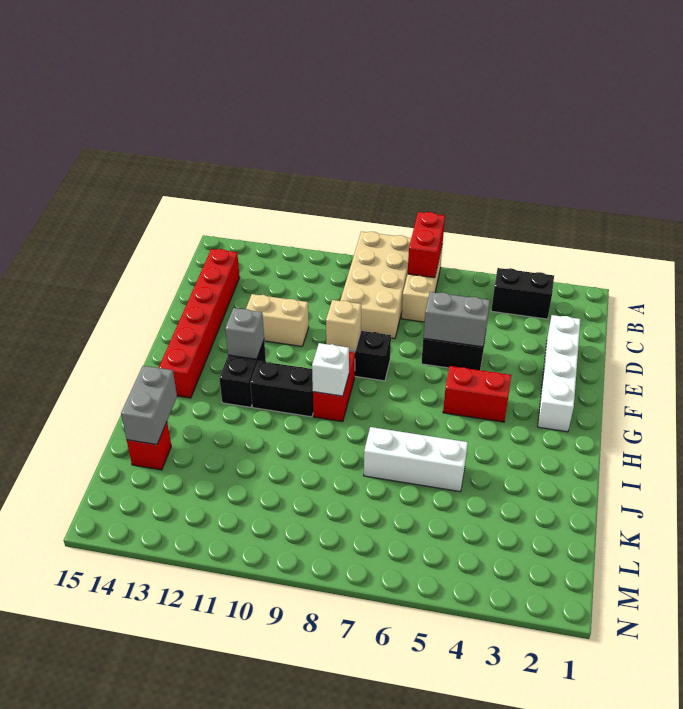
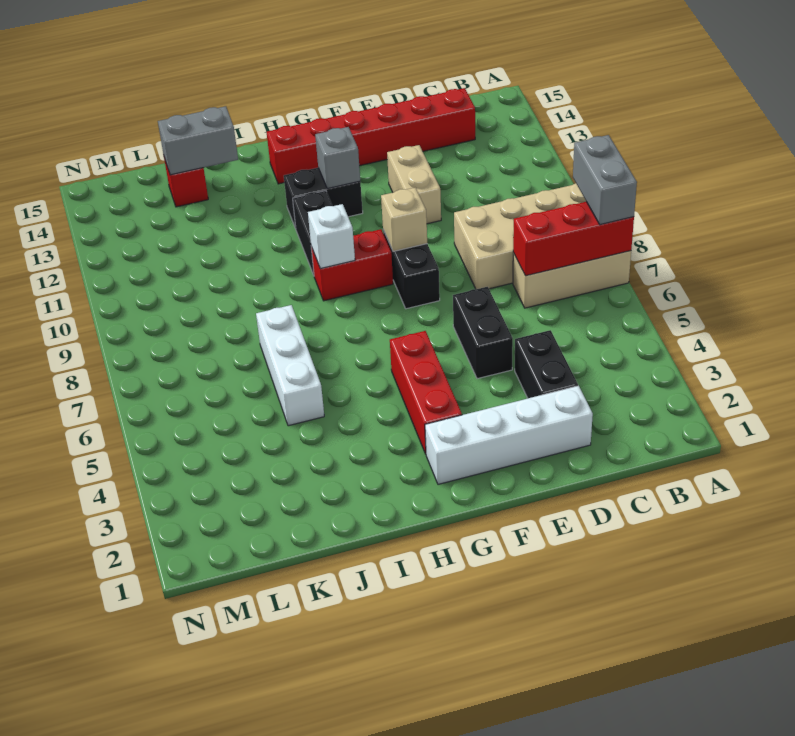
red 1x2 brick [408,212,445,278] -> red 1x3 brick [513,202,634,276]
black 1x2 brick [491,268,554,319] -> black 1x2 brick moved to [515,330,578,398]
grey 1x2 brick [423,292,490,347] -> grey 1x2 brick moved to [573,135,637,225]
red 1x2 brick [443,366,511,422] -> red 1x3 brick [390,331,462,454]

